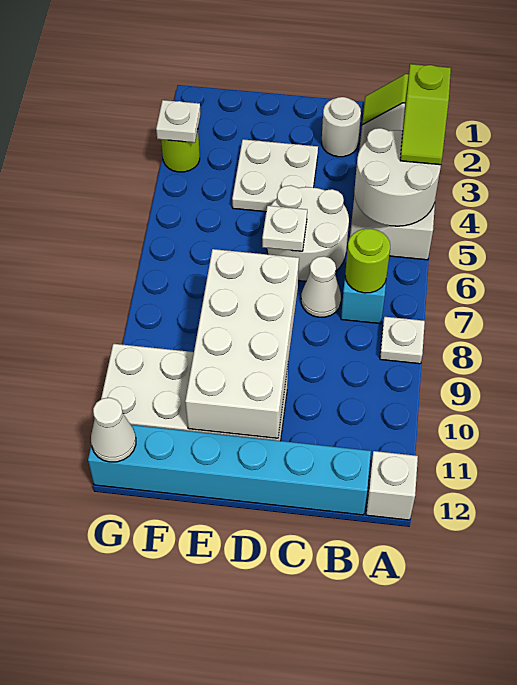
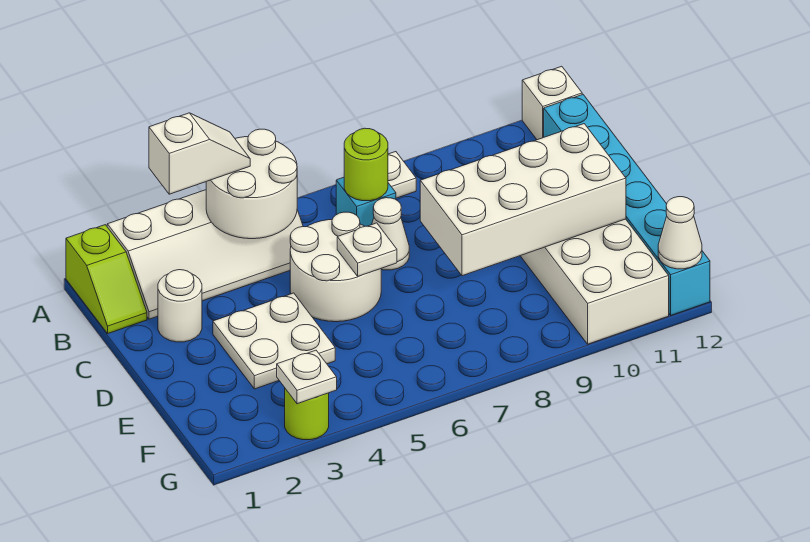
lime 1x2 slope [400,64,451,165] -> white 1x2 slope [149,113,250,194]

